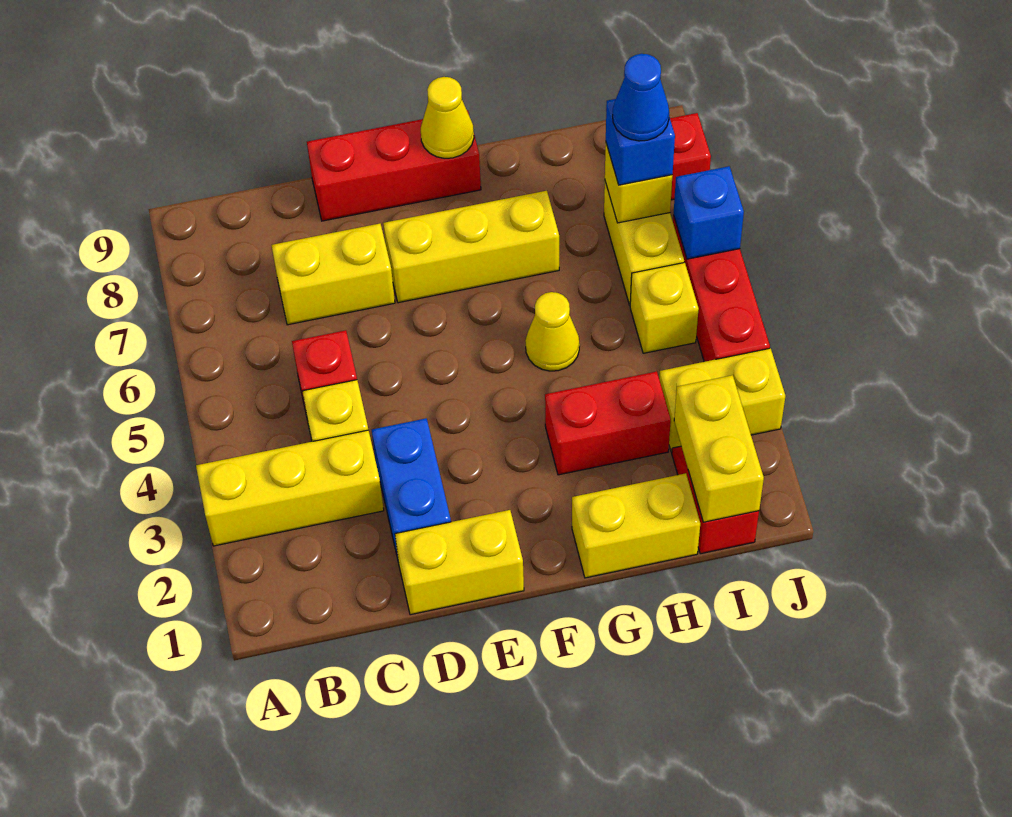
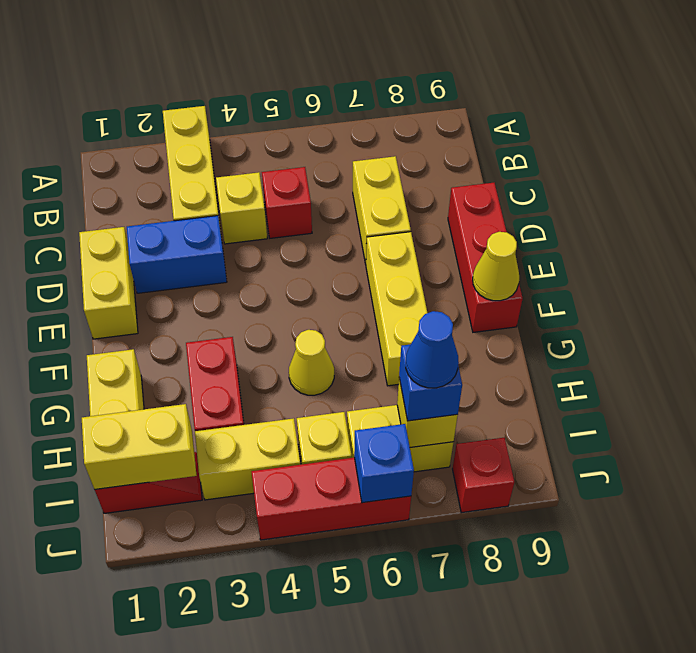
yellow 1x2 brick [659,348,785,452] -> yellow 1x2 brick turned to [195,418,300,500]

